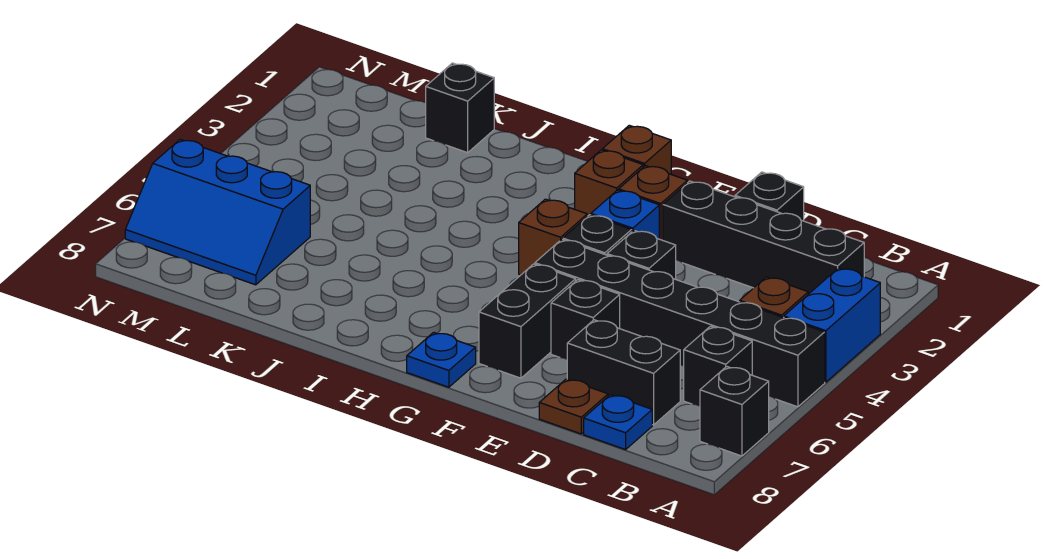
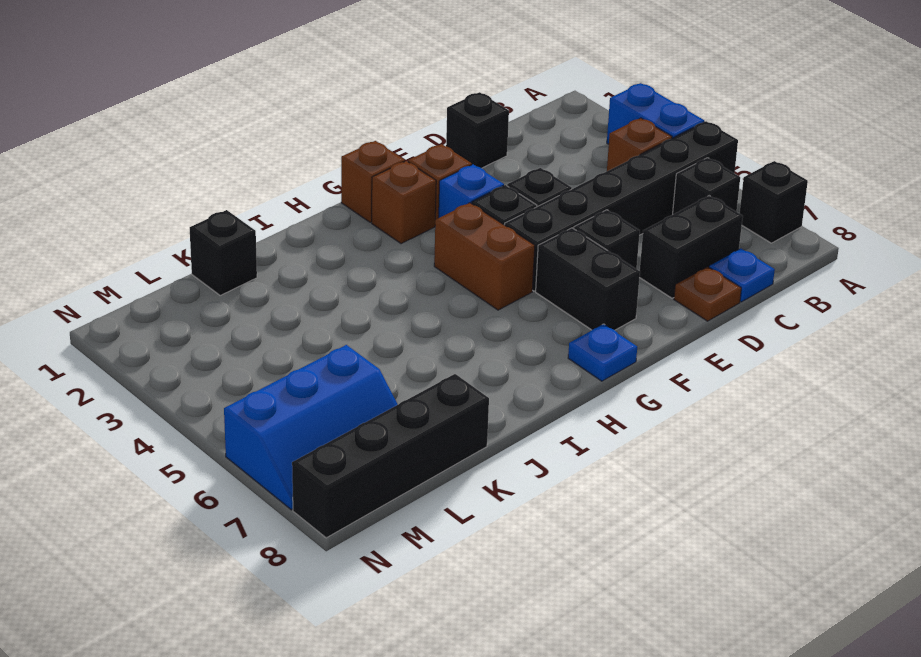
black 1x4 brick [663,181,864,294] -> black 1x4 brick moved to [292,374,489,538]
brown 1x1 brick [519,199,587,275] -> brown 1x2 brick [434,203,535,310]

